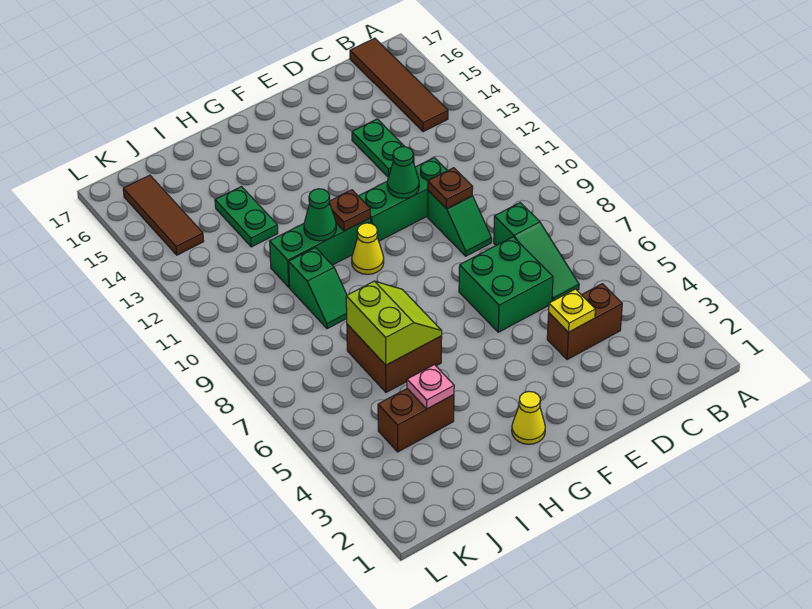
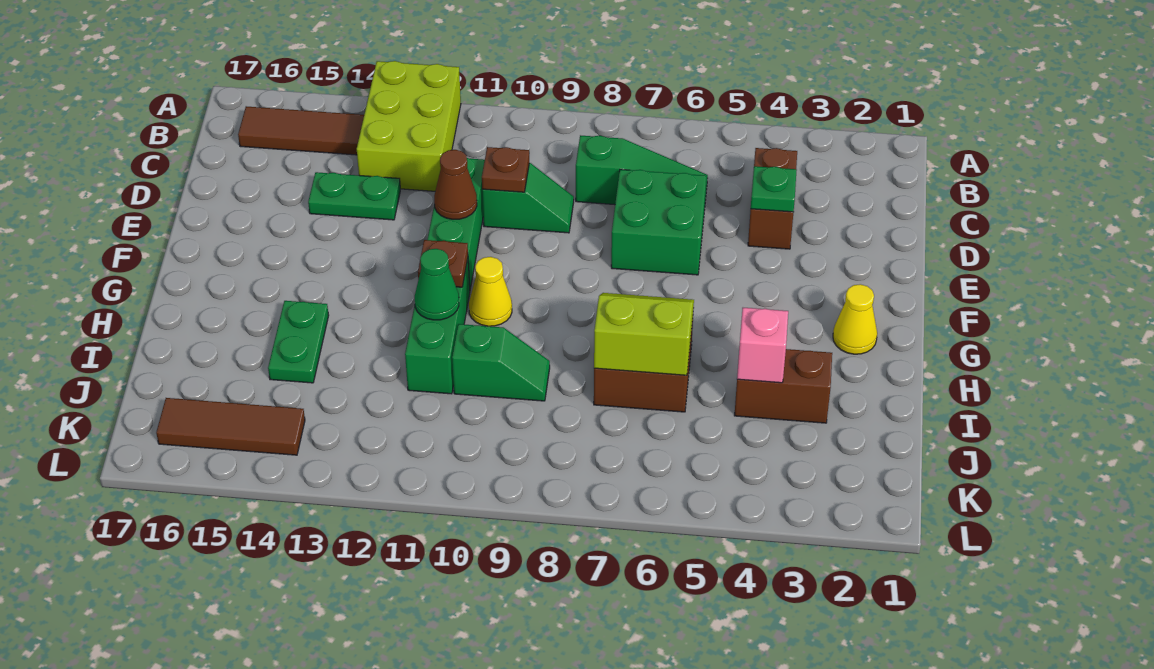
none -> lime 2x3 brick [357,61,461,191]
brown 1x4 tile [350,38,448,132] -> brown 1x3 tile [238,106,364,155]
yellow 1x1 plate [549,289,595,332] -> green 1x1 plate [751,166,797,212]
green 1x1 cone [387,147,419,198] -> brown 1x1 cone [434,150,477,219]
brown 1x2 brick [378,389,454,452] -> brown 1x2 brick turned to [734,349,832,423]
pink 1x1 plate [407,365,454,409] -> pink 1x1 brick [737,308,788,383]
green 1x2 plate [215,187,278,247] -> green 1x2 plate turned to [268,301,329,383]

